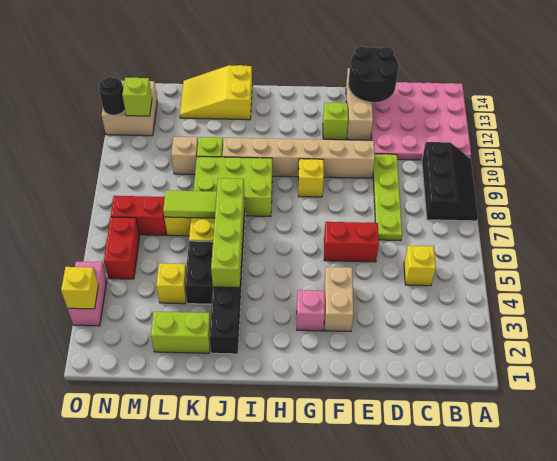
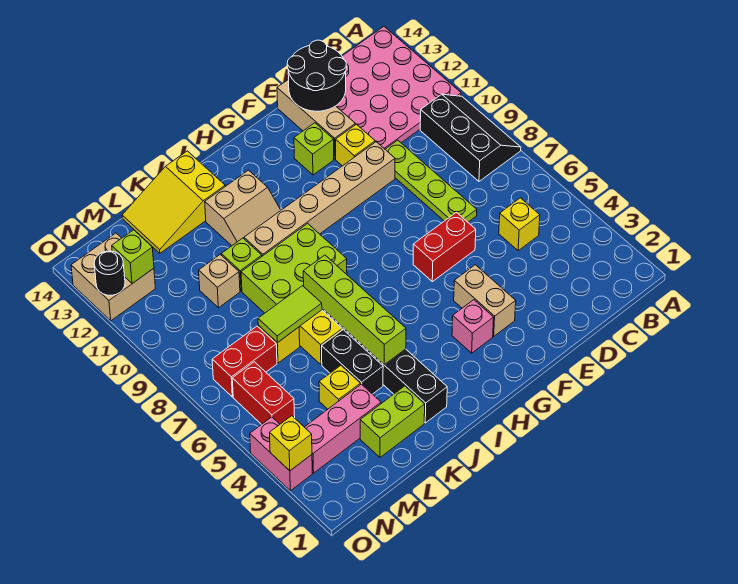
yellow 1x1 brick [298,159,324,197] -> yellow 1x1 brick moved to [336,124,375,166]
none -> tan 2x2 slope [205,170,281,246]
none -> pink 1x3 brick [305,384,381,473]

